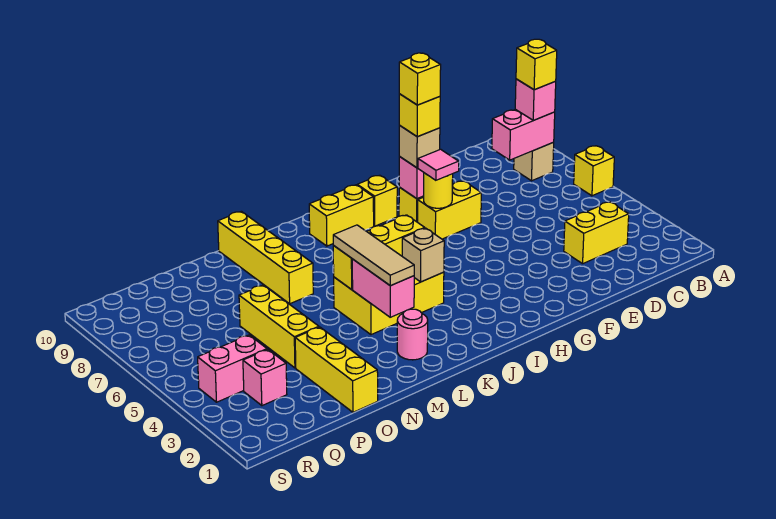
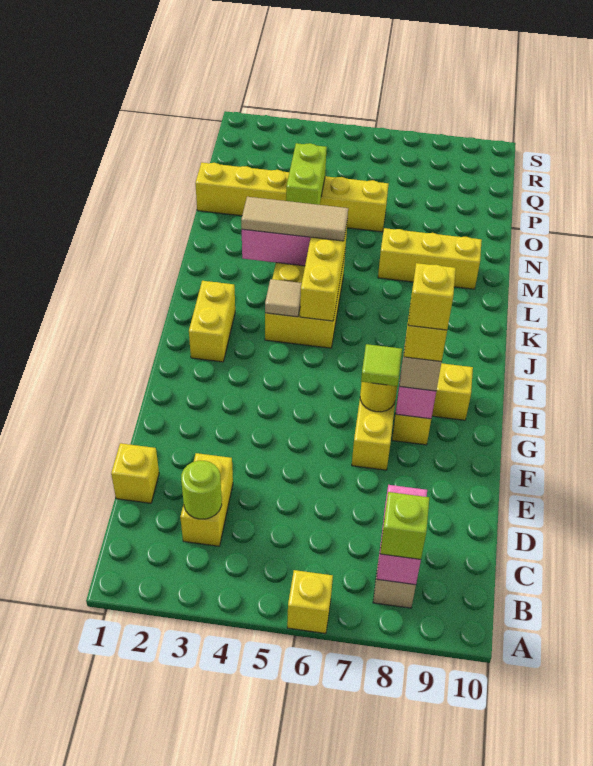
pink 1x1 brick [515,79,556,120] -> lime 1x1 brick [380,492,429,559]
yellow 1x1 brick [516,39,557,90] -> yellow 1x1 brick moved to [111,443,159,503]
none -> lime 1x1 round brick [181,461,222,519]
pink 1x1 tile [418,149,459,180] -> lime 1x1 tile [361,344,402,386]
yellow 1x2 brick [309,185,374,246] -> yellow 1x2 brick moved to [189,281,235,362]
tan 1x1 brick [402,228,444,282] -> tan 1x1 tile [265,279,302,317]
pink 1x1 round brick [397,309,428,360] -> none
yellow 1x4 brick [218,211,313,304] -> yellow 1x3 brick [378,228,482,289]
none -> lime 1x2 brick [286,143,327,205]
pink 1x1 brick [243,350,287,406] -> none
pink 1x2 brick [198,335,267,402] -> none

